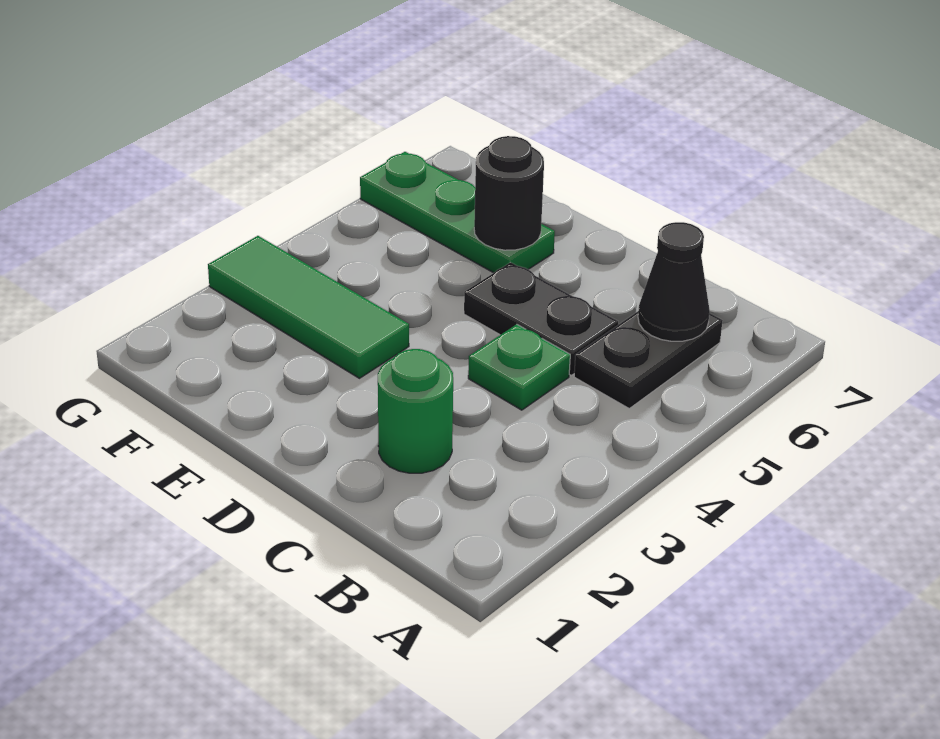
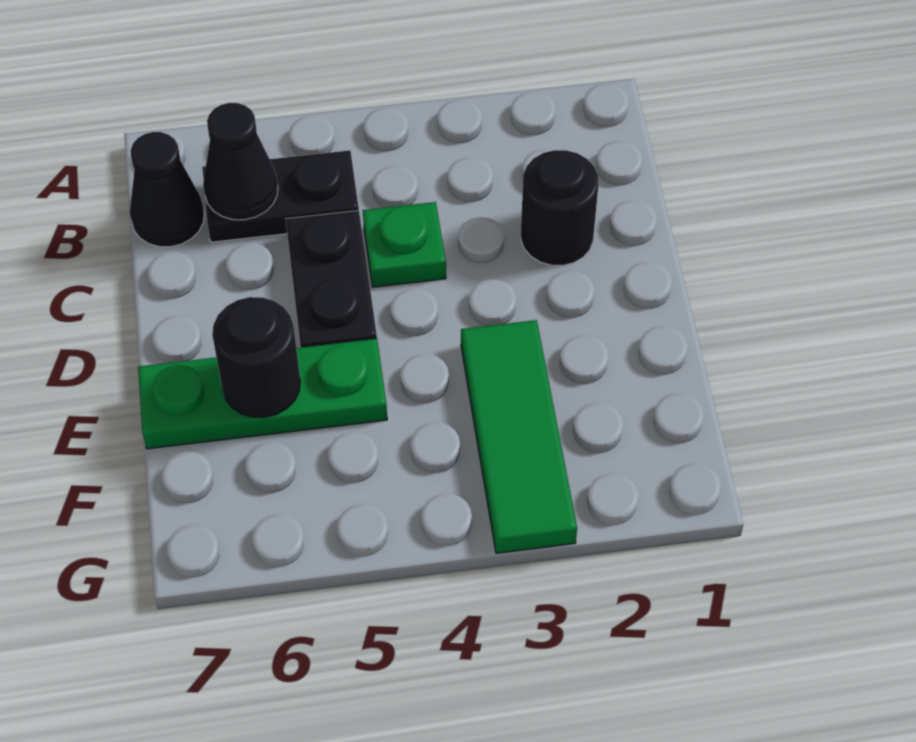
none -> black 1x1 cone [130,132,204,247]
green 1x1 round brick [378,349,453,473] -> black 1x1 round brick [521,150,599,265]
green 1x3 plate [360,152,555,273] -> green 1x3 plate turned to [138,339,387,449]

